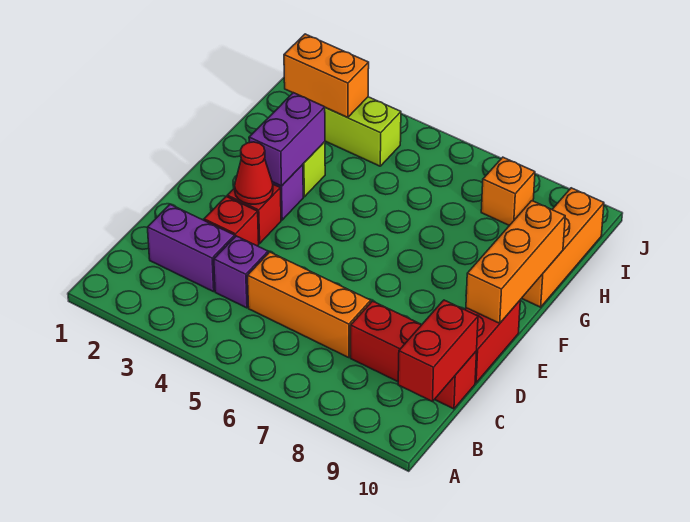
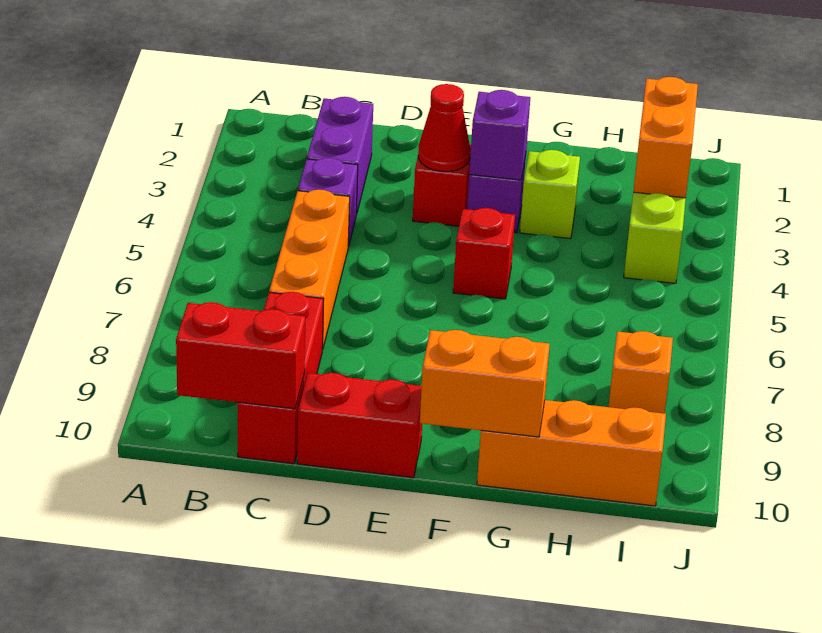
red 1x1 brick [204,196,259,246] -> red 1x1 brick moved to [453,208,515,299]
orange 1x3 brick [466,201,565,323] -> orange 1x2 brick [420,330,550,437]
purple 1x2 brick [249,93,325,186] -> purple 1x1 brick [469,90,530,180]

